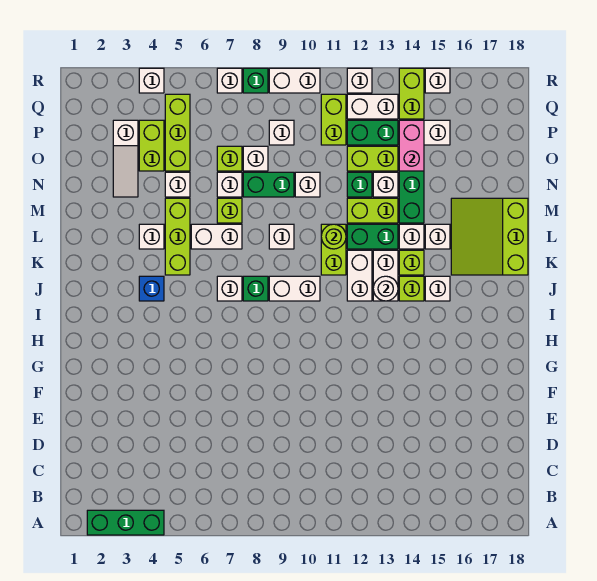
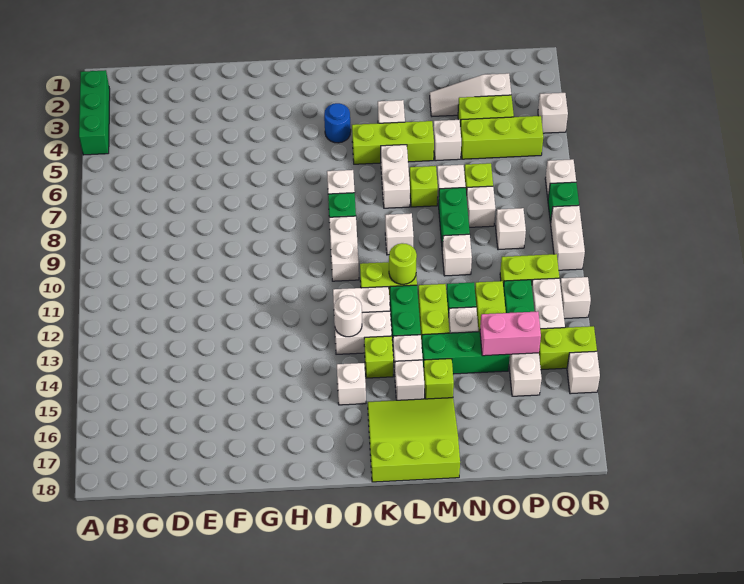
blue 1x1 brick [139,276,164,301] -> blue 1x1 round brick [324,103,351,143]
lime 1x1 brick [399,276,424,301] -> lime 1x1 brick moved to [424,359,454,399]

